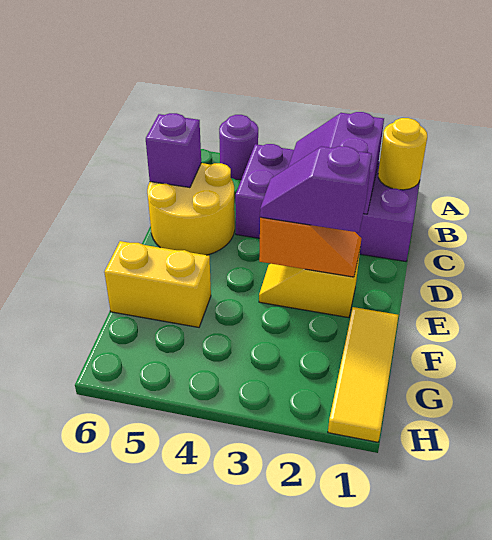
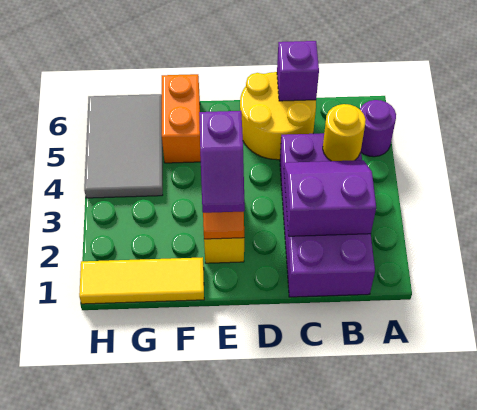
yellow 1x1 round brick [378,118,427,190] -> yellow 1x1 round brick moved to [323,104,366,161]
purple 1x2 slope [260,146,372,232] -> purple 1x2 slope turned to [199,111,245,213]
yellow 1x2 brick [104,241,211,327] -> orange 1x2 brick [162,74,201,163]
none -> grey 2x3 tile [84,94,163,198]

